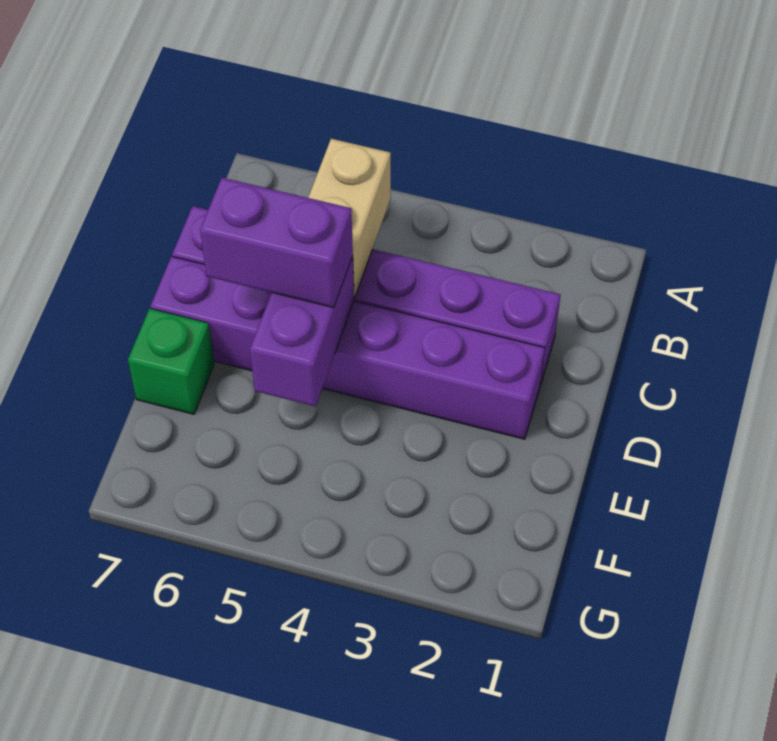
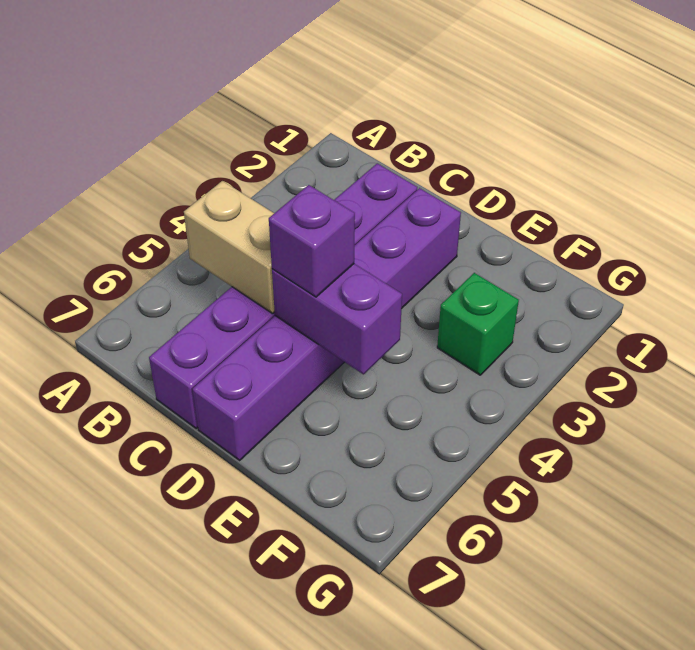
purple 1x2 brick [200,178,353,307] -> purple 1x1 brick [269,185,355,297]
green 1x1 brick [128,308,214,414] -> green 1x1 brick moved to [437,273,519,375]

